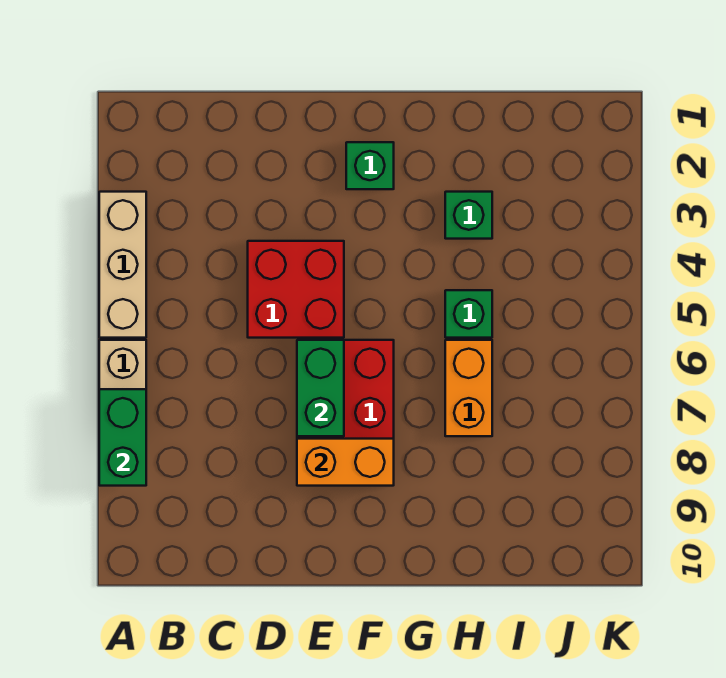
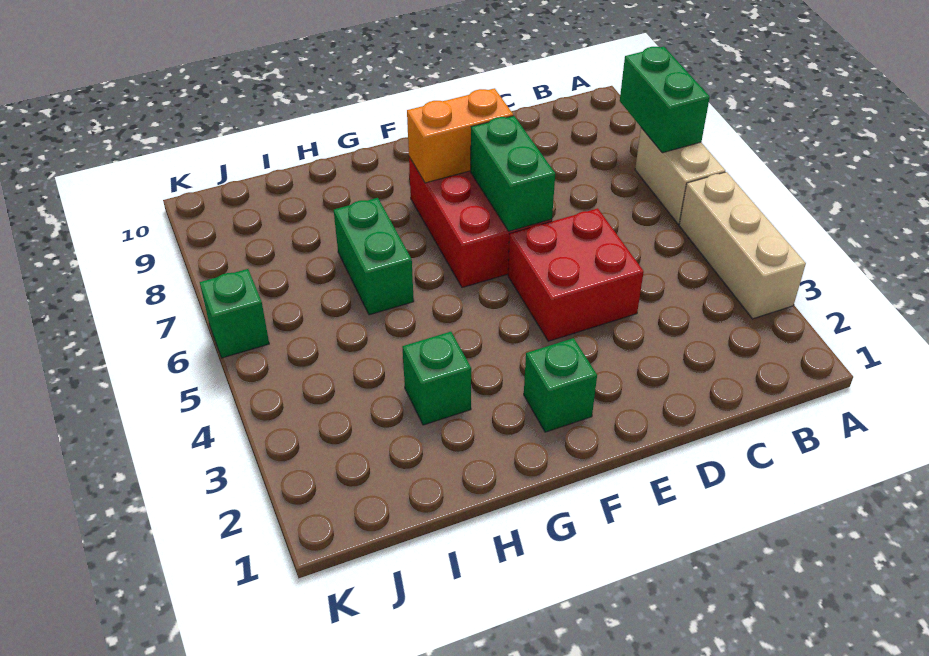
green 1x1 brick [445,290,492,338] -> green 1x1 brick moved to [200,269,269,358]
orange 1x2 brick [445,340,492,436] -> green 1x2 brick [334,198,414,315]

